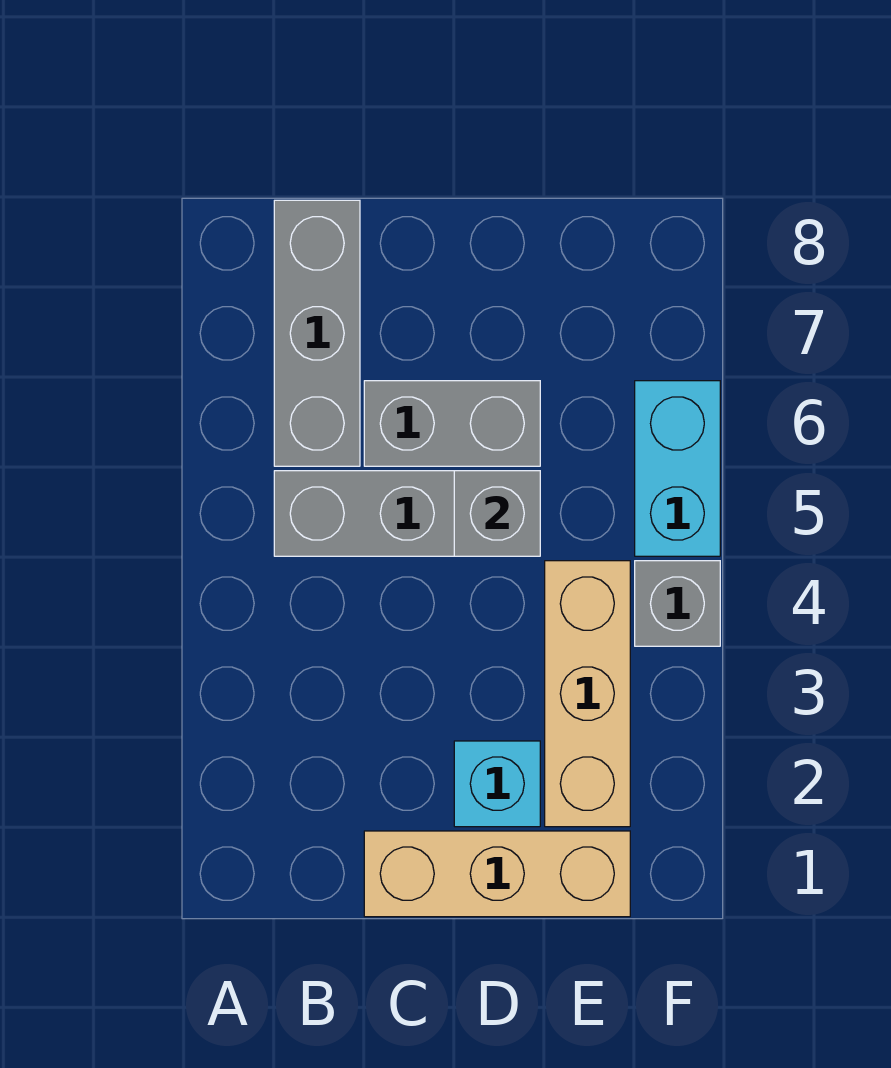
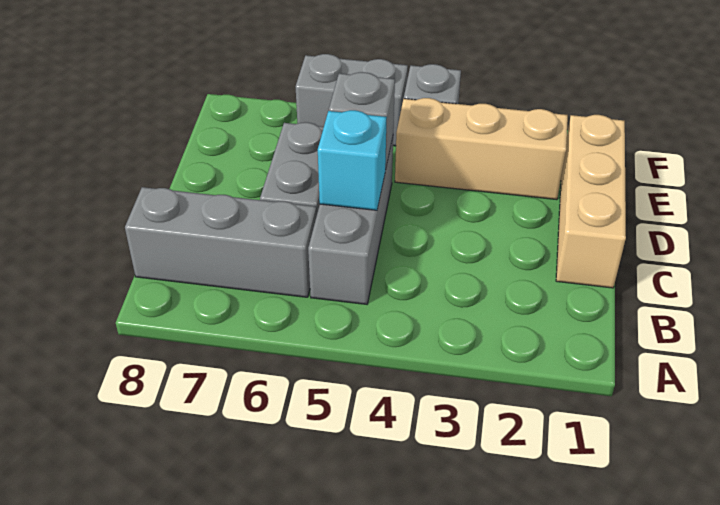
cyan 1x1 brick [454,741,540,827] -> cyan 1x1 brick moved to [318,110,387,210]
cyan 1x2 brick [635,381,720,556] -> grey 1x2 brick [296,54,408,146]

